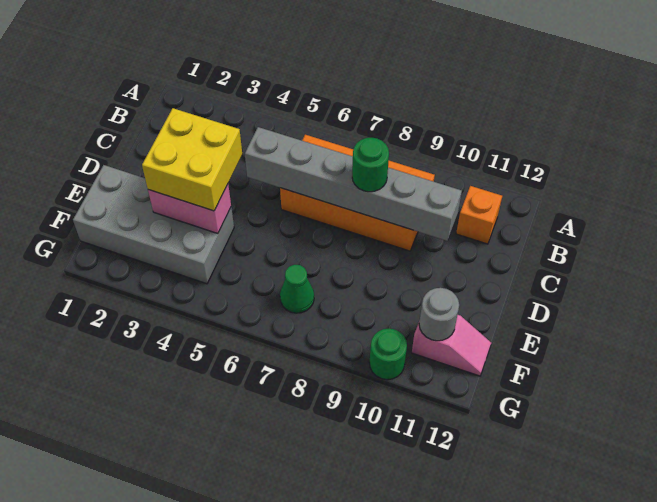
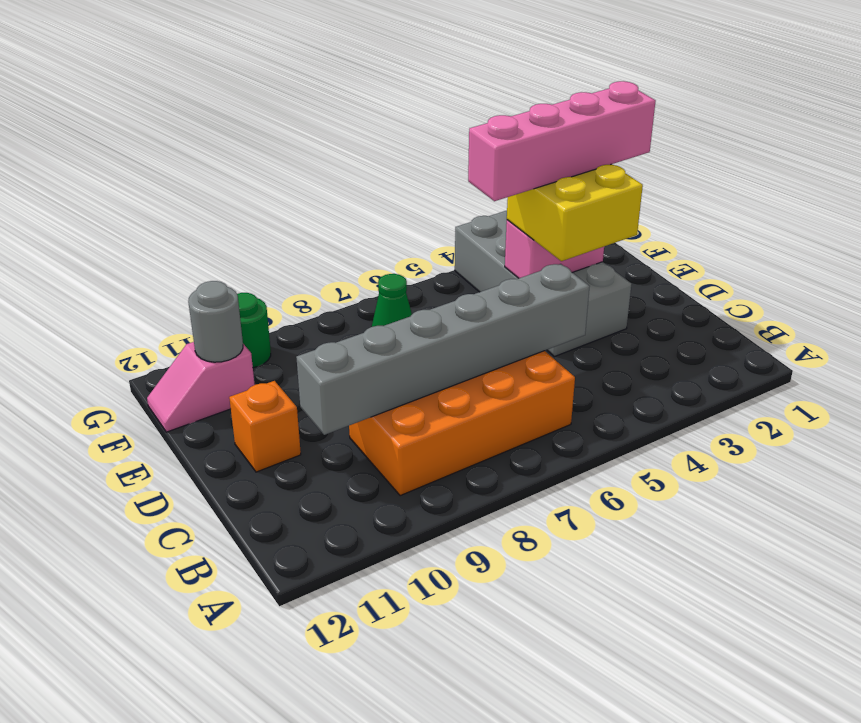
orange 1x1 brick [456,186,502,244] -> orange 1x1 brick moved to [229,381,301,472]
green 1x1 round brick [352,138,389,192] -> none
grey 2x4 brick [73,165,234,284] -> grey 2x4 brick turned to [455,211,631,357]
none -> pink 1x4 brick [468,81,656,201]

